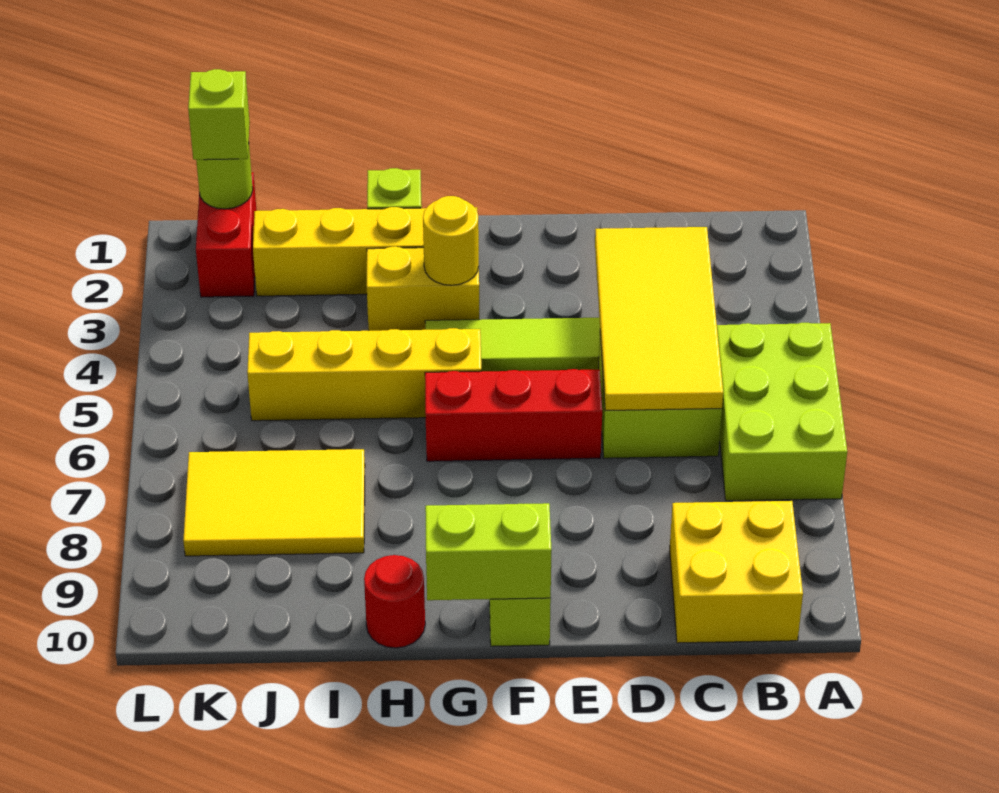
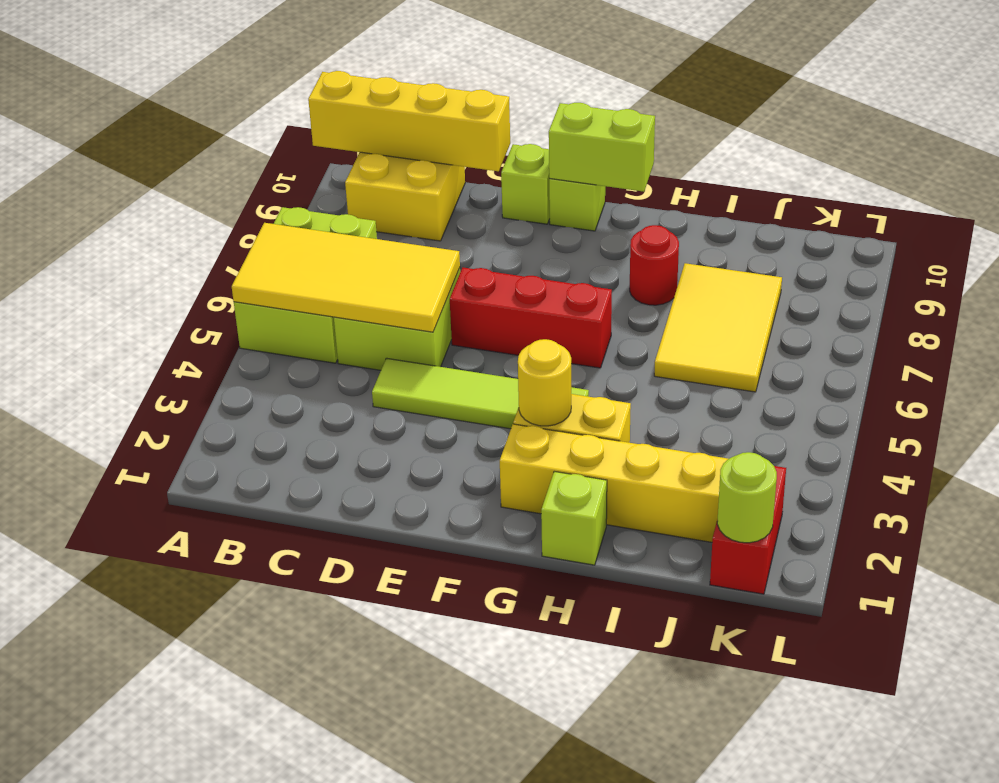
yellow 2x4 tile [595,227,723,411] -> yellow 2x4 tile turned to [232,223,460,332]
yellow 1x4 brick [247,328,481,421] -> yellow 1x4 brick moved to [308,71,510,171]
red 1x1 round brick [364,555,425,648] -> red 1x1 round brick moved to [630,225,679,305]
yellow 2x3 tile [183,449,365,556] -> yellow 2x3 tile turned to [654,263,782,392]
lime 1x1 brick [188,69,250,160] -> lime 1x1 brick moved to [501,144,550,224]

